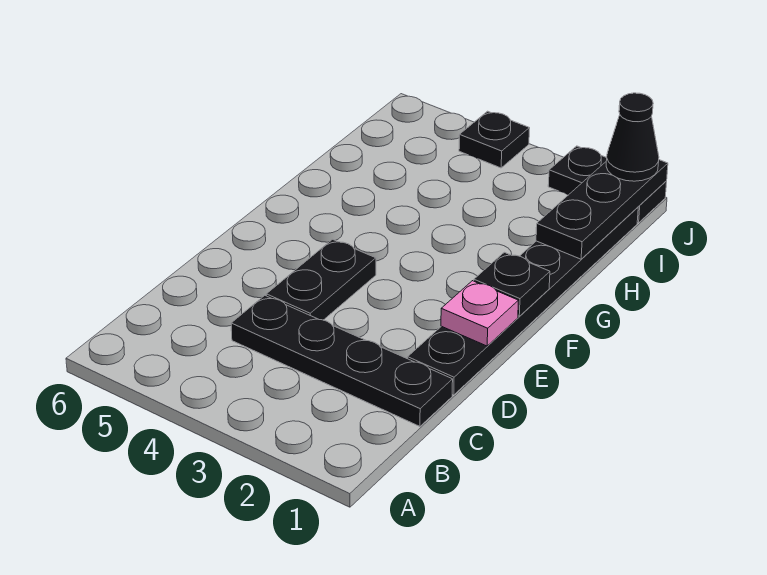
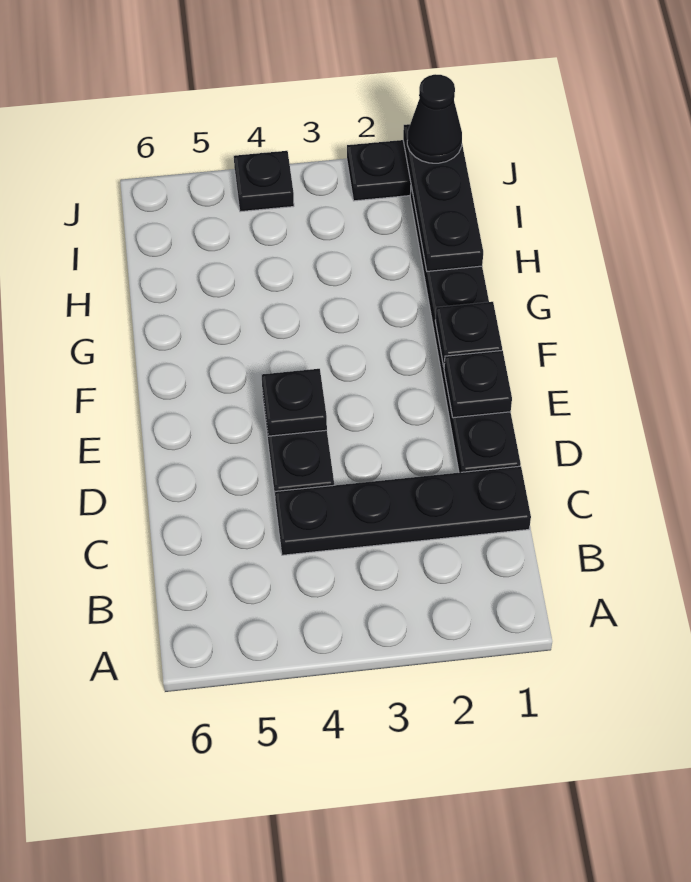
pink 1x1 plate [441,281,518,346] -> black 1x1 plate [444,350,512,418]
none -> black 1x1 plate [262,369,327,436]

